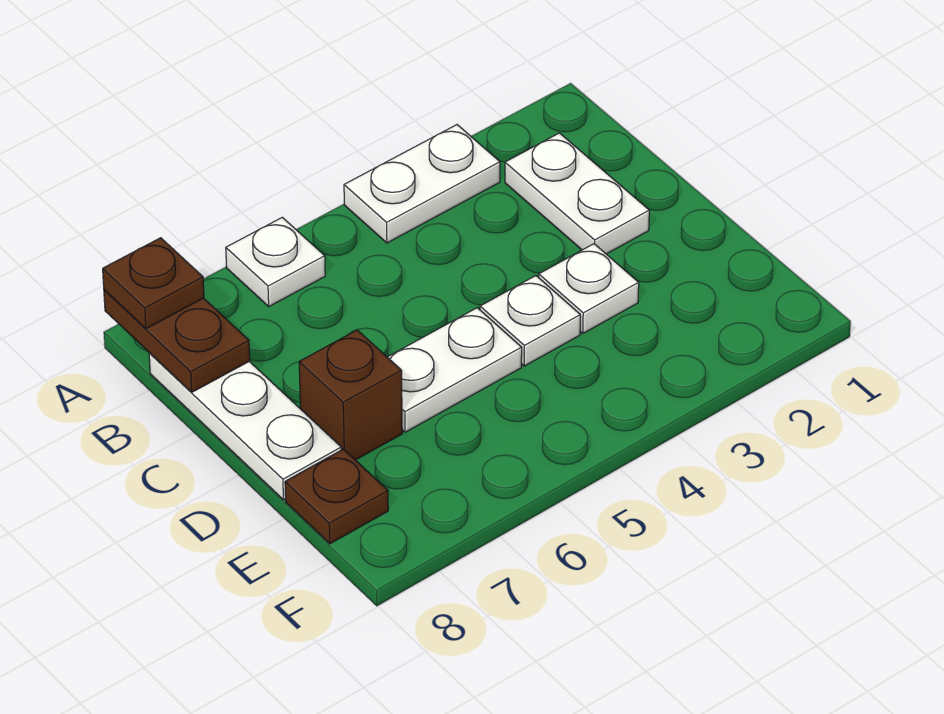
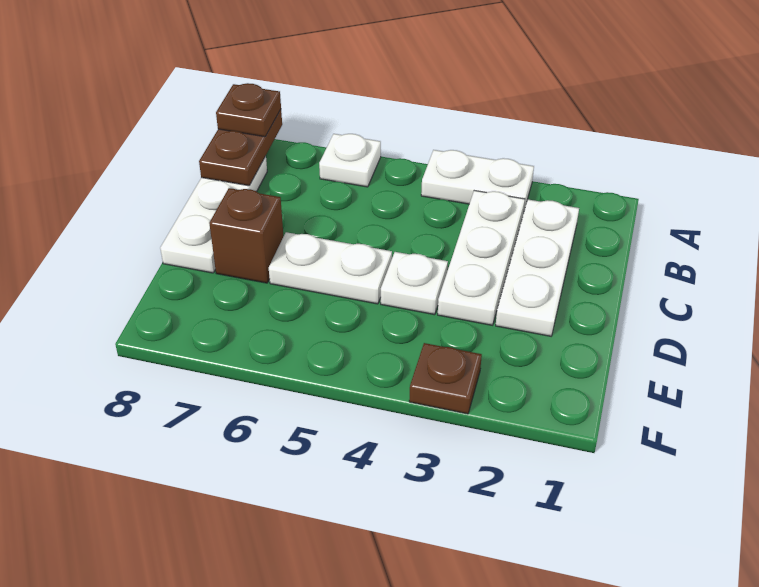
white 1x2 plate [505,133,649,254] -> white 1x3 plate [496,199,579,336]
white 1x1 plate [539,244,639,333] -> white 1x3 plate [438,191,525,325]
brown 1x1 plate [285,449,388,544] -> brown 1x1 plate moved to [409,343,482,414]

